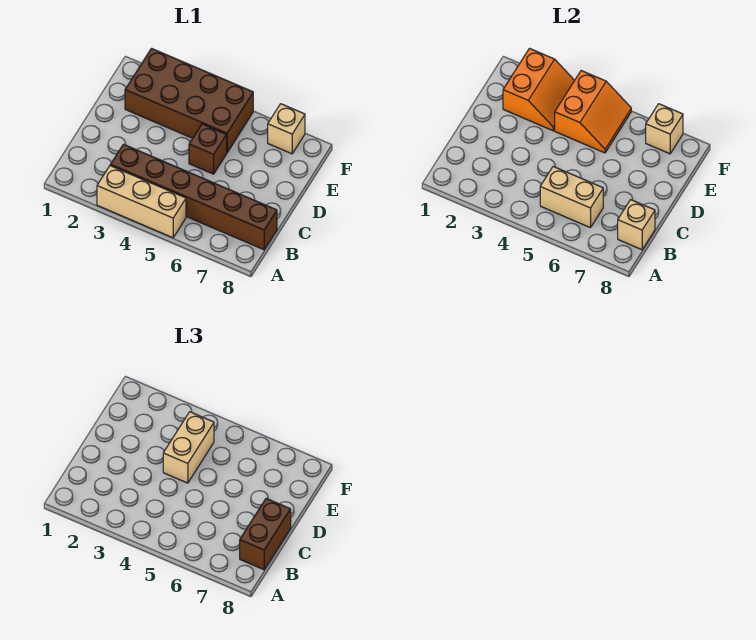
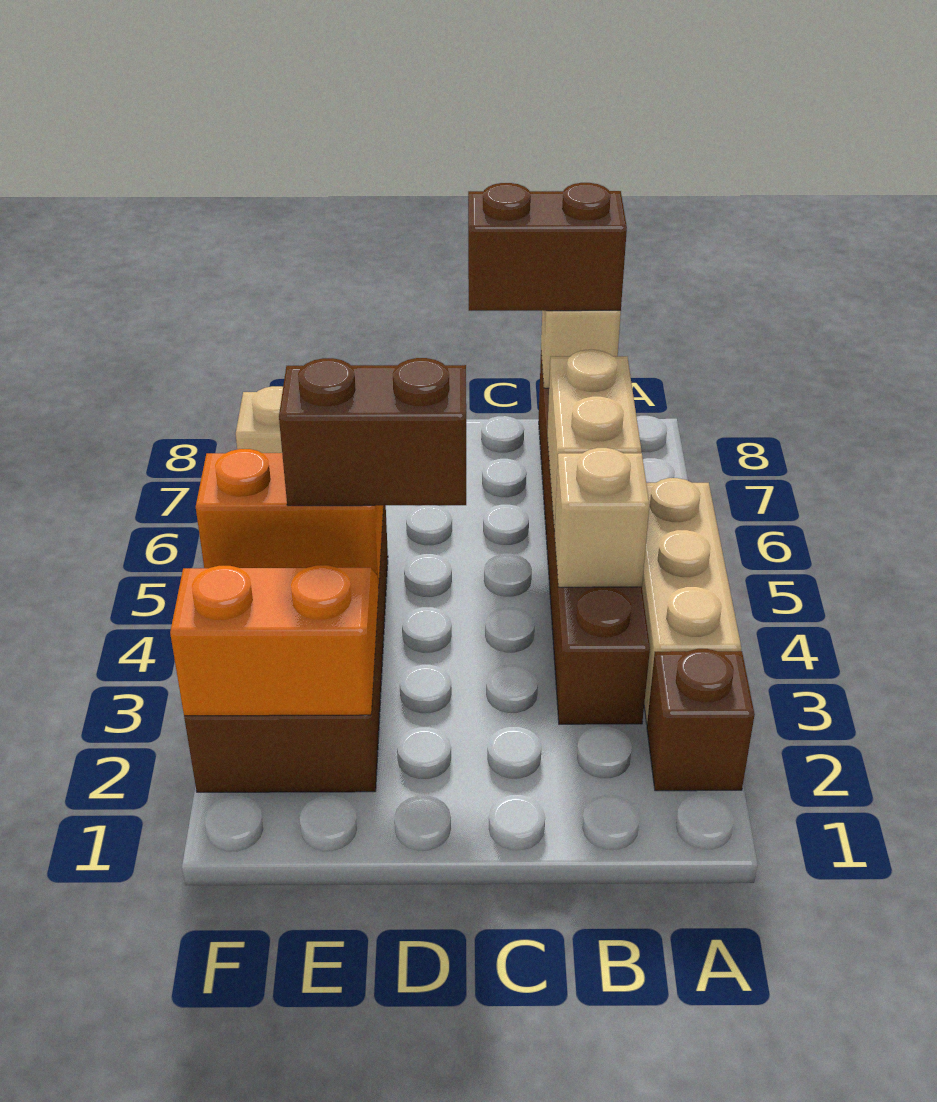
tan 1x2 brick [163,412,214,483] -> brown 1x2 brick [279,358,466,506]
brown 1x1 brick [189,124,227,174] -> brown 1x1 brick moved to [647,649,755,791]
tan 1x1 brick [646,104,683,154] -> tan 1x1 brick moved to [554,448,650,587]

